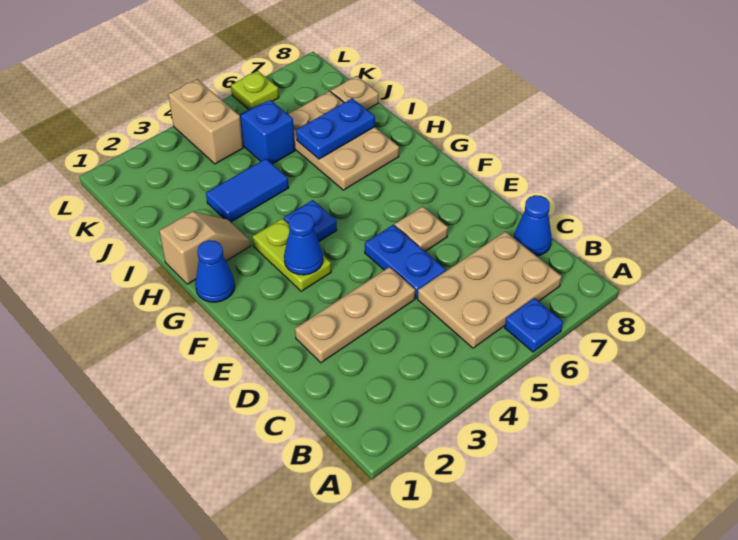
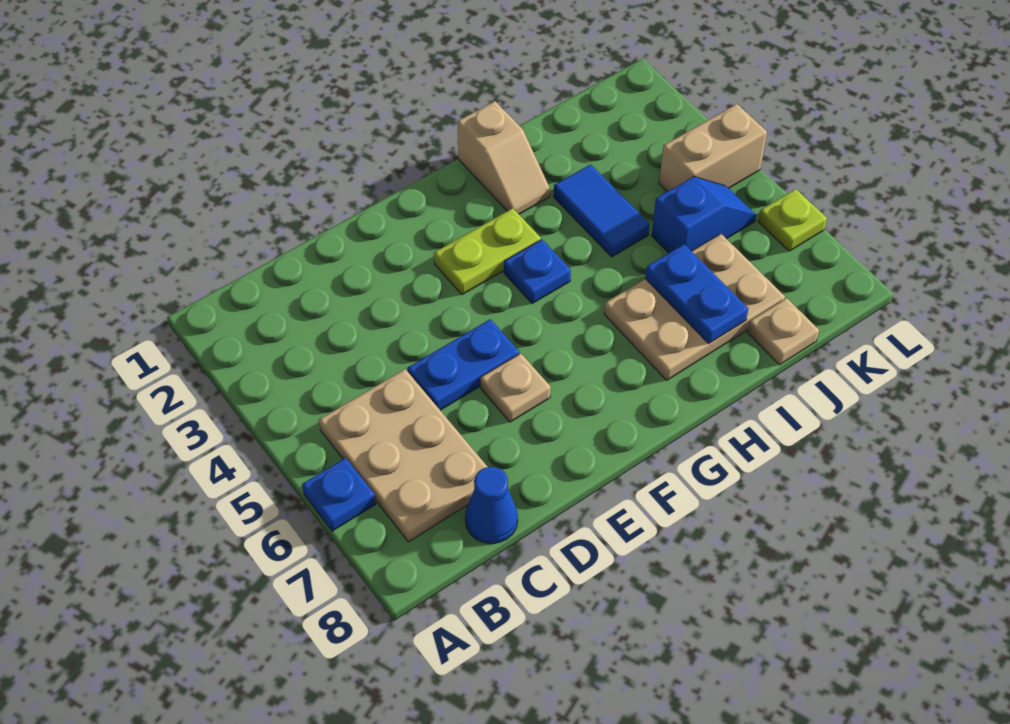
tan 1x3 plate [295,267,415,363] -> none
blue 1x1 cone [284,213,323,275] -> none
blue 1x1 cone [195,240,235,302] -> none

